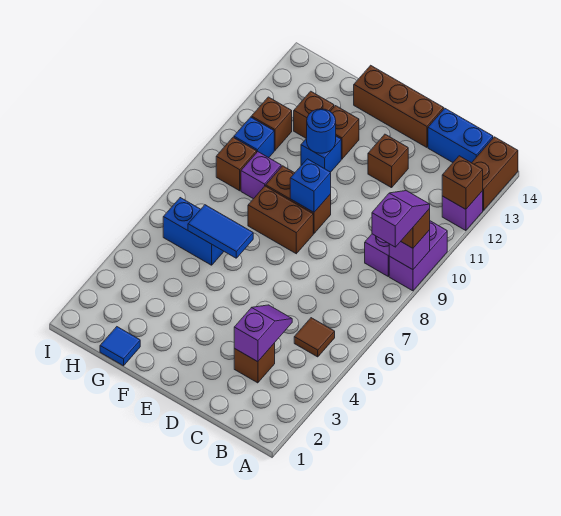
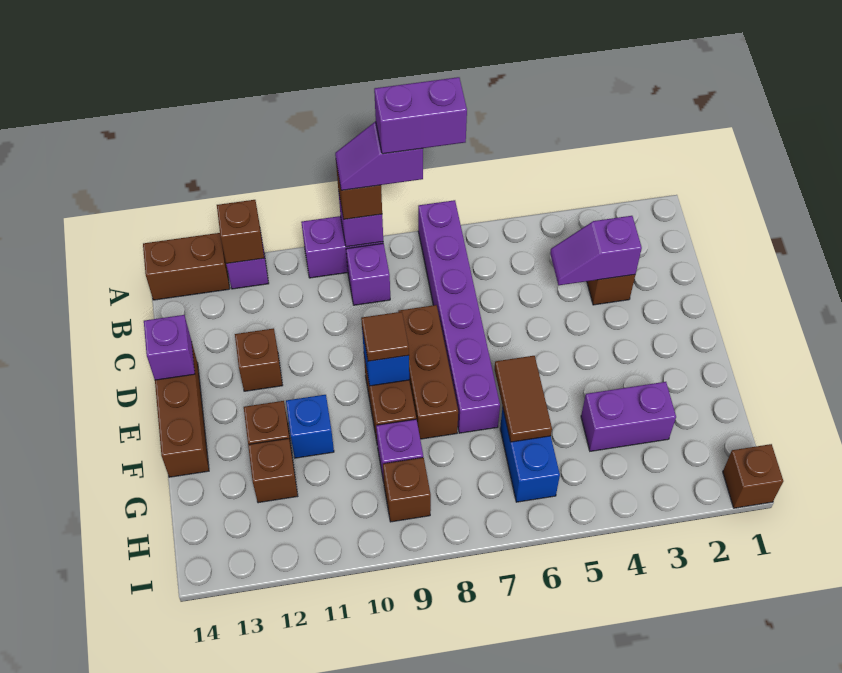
none -> purple 1x6 brick [418,200,500,433]
none -> purple 1x2 brick [374,77,467,154]
brown 1x1 tile [294,318,335,357] -> brown 1x1 tile moved to [361,312,409,361]
blue 1x2 brick [428,109,493,163] -> none
none -> purple 1x1 brick [144,315,195,380]
brown 1x2 brick [248,186,313,254] -> brown 1x3 brick [398,305,458,439]
blue 1x2 tile [188,205,253,258] -> brown 1x2 tile [495,356,552,442]
blue 1x1 round brick [307,109,336,153] -> none
blue 1x1 tile [100,327,140,366] -> none
none -> purple 1x2 brick [581,382,676,451]
blue 1x1 brick [234,117,274,158] -> none
brown 1x1 brick [251,97,292,150] -> brown 1x1 brick moved to [723,444,783,508]

